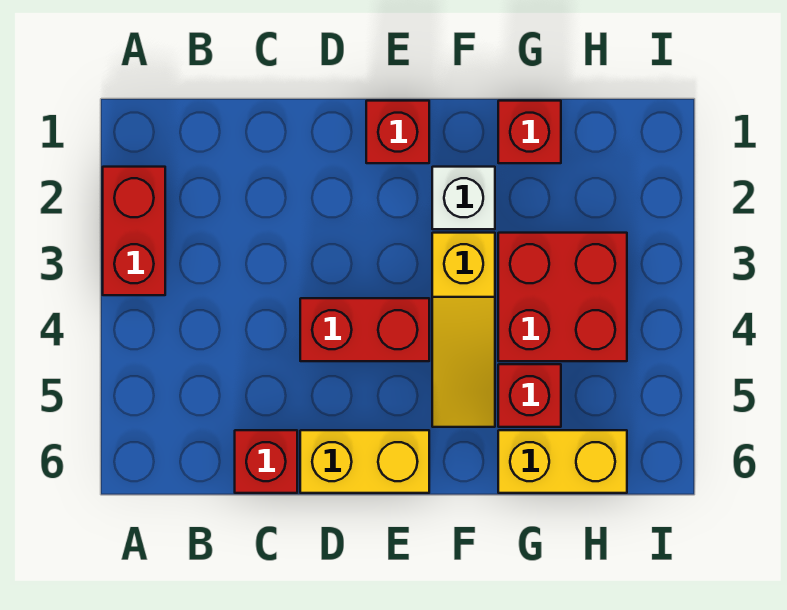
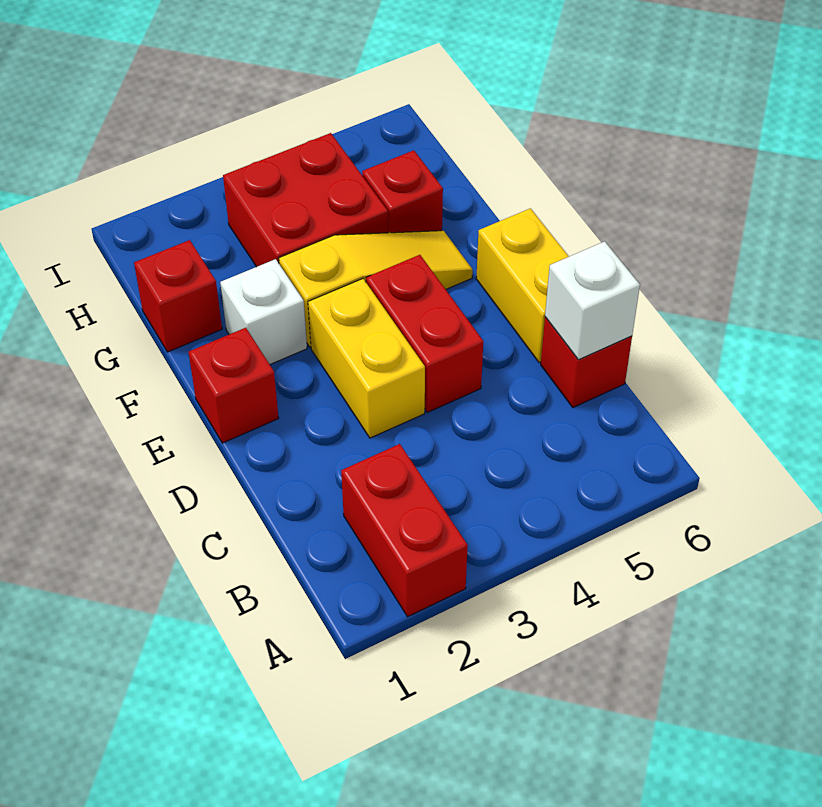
red 1x2 brick [103,167,165,295] -> red 1x2 brick turned to [341,444,468,617]
none -> white 1x1 brick [545,241,640,360]
yellow 1x2 brick [498,430,627,493] -> yellow 1x2 brick moved to [308,279,425,438]

